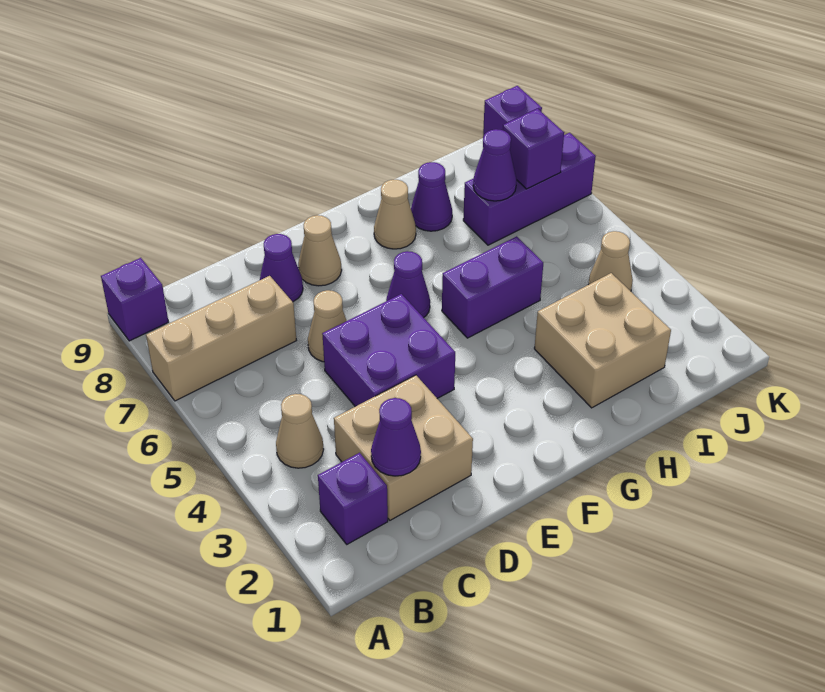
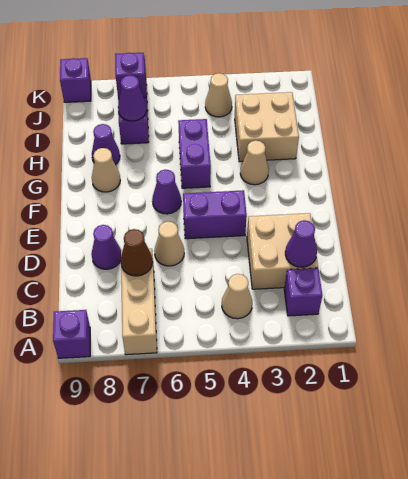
none -> brown 1x1 cone [121,229,153,276]
purple 2x2 brick [322,294,455,407] -> purple 1x2 brick [183,190,247,239]
tan 1x1 cone [298,215,342,286] -> tan 1x1 cone moved to [240,140,269,185]

